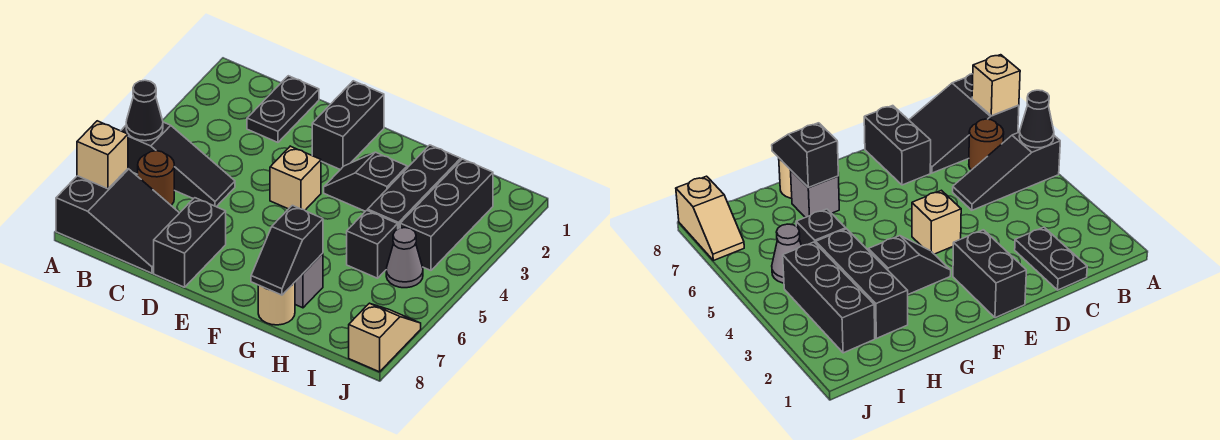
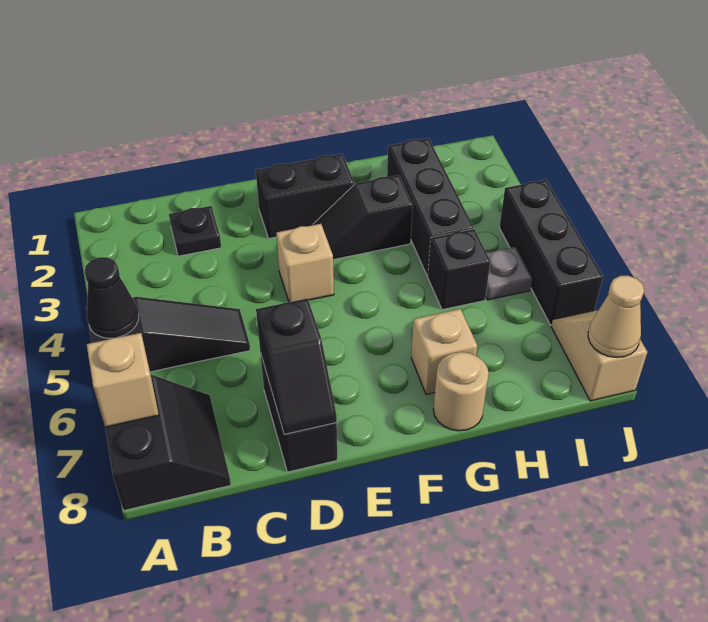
black 2x3 slope [56,169,179,273] -> black 2x2 slope [105,375,231,510]
brown 1x1 round brick [138,151,174,205] -> none
black 1x2 plate [247,76,319,142] -> black 1x1 plate [169,206,221,256]
black 1x2 brick [312,81,384,170] -> black 1x2 brick turned to [256,154,354,238]
grey 1x1 brick [295,253,323,308] -> tan 1x1 brick [411,309,477,395]
black 1x2 slope [251,205,323,295] -> black 1x2 slope moved to [256,298,337,434]
black 1x3 brick [400,159,493,270] -> black 1x3 brick moved to [499,180,603,325]
grey 1x1 cone [386,228,423,288] -> grey 1x1 plate [486,247,532,300]
none -> tan 1x1 cone [588,276,644,357]

